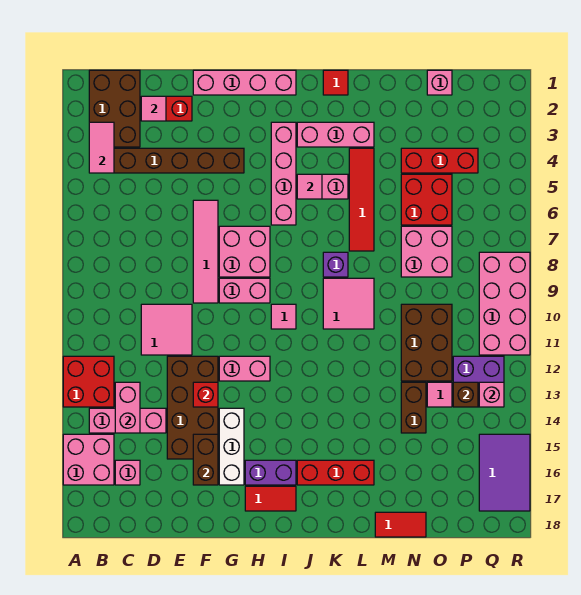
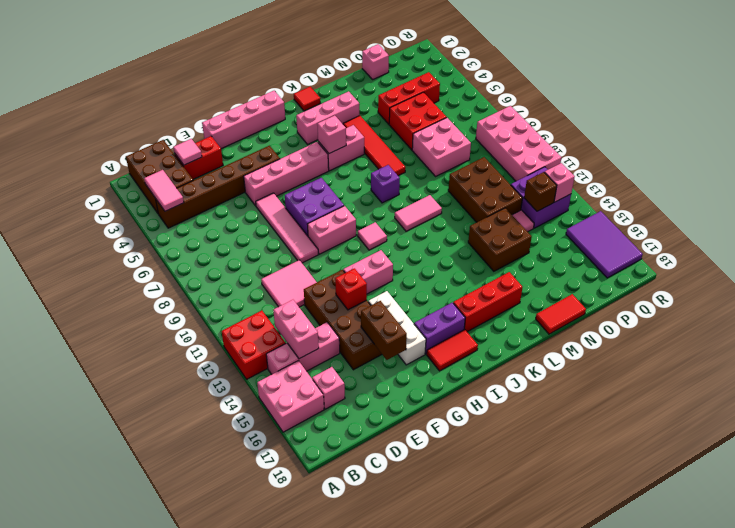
pink 2x2 brick [219,226,270,277] -> purple 2x2 brick [285,178,344,236]
pink 1x4 brick [271,122,296,225] -> pink 1x4 brick turned to [244,142,329,206]
pink 1x1 tile [297,174,322,199] -> pink 1x1 brick [317,116,346,153]
pink 2x2 tile [323,278,374,329] -> pink 1x2 tile [395,195,442,231]
brown 1x2 brick [401,382,426,433] -> brown 2x2 brick [468,208,532,271]

